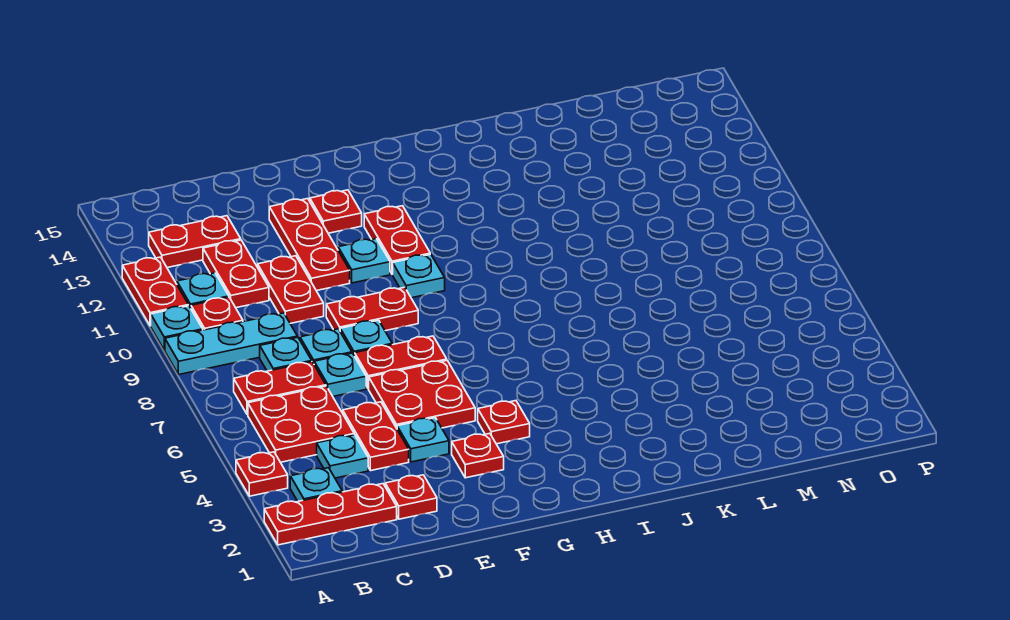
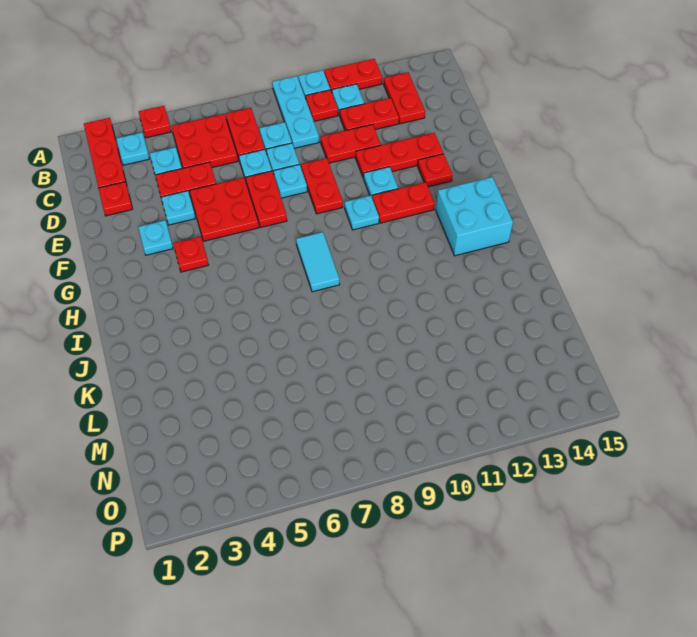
red 1x1 plate [452,433,504,478] -> cyan 1x1 plate [138,220,173,255]
none -> cyan 1x2 tile [296,232,340,292]
none -> cyan 2x2 brick [436,177,513,256]

